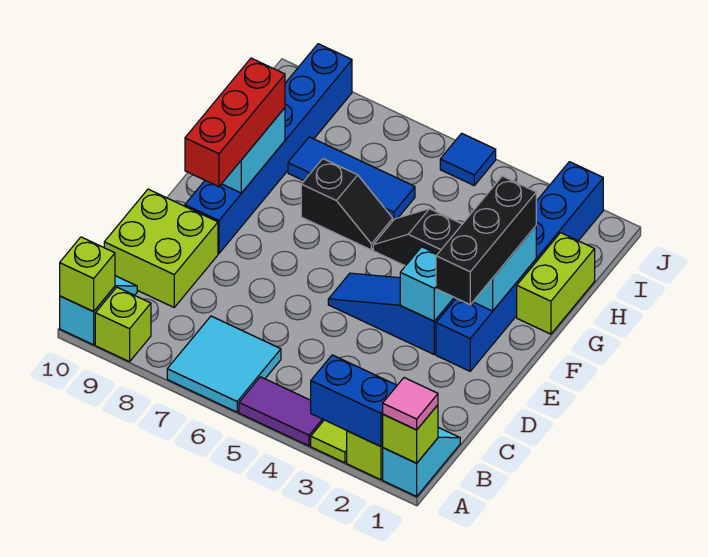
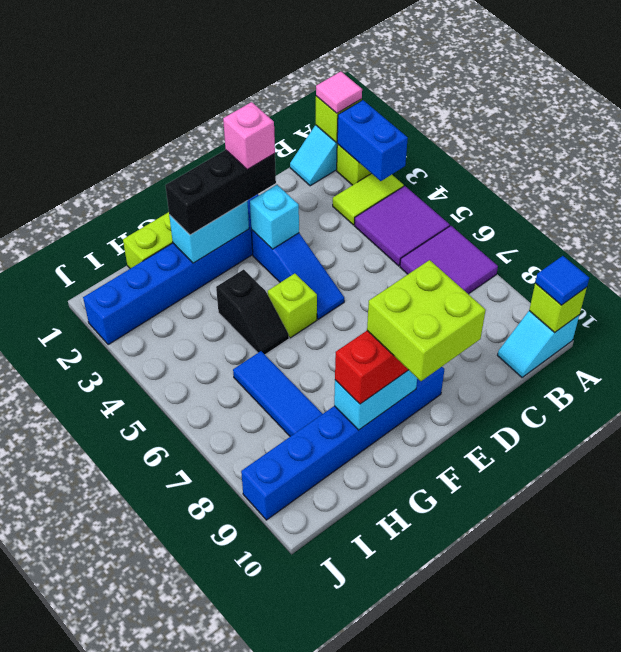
purple 1x2 tile [239,377,324,446] -> purple 2x2 tile [355,186,450,266]
cyan 2x2 tile [167,316,281,412] -> purple 2x2 tile [400,226,498,294]
lime 1x1 brick [95,287,151,362] -> lime 1x1 brick moved to [268,273,317,338]
lime 2x2 brick [104,189,218,307] -> lime 2x2 brick moved to [367,260,486,381]
none -> pink 1x1 brick [223,102,275,170]
black 1x2 slope [301,159,393,250] -> none
blue 1x1 tile [440,133,496,185] -> blue 1x1 tile moved to [535,256,589,305]

